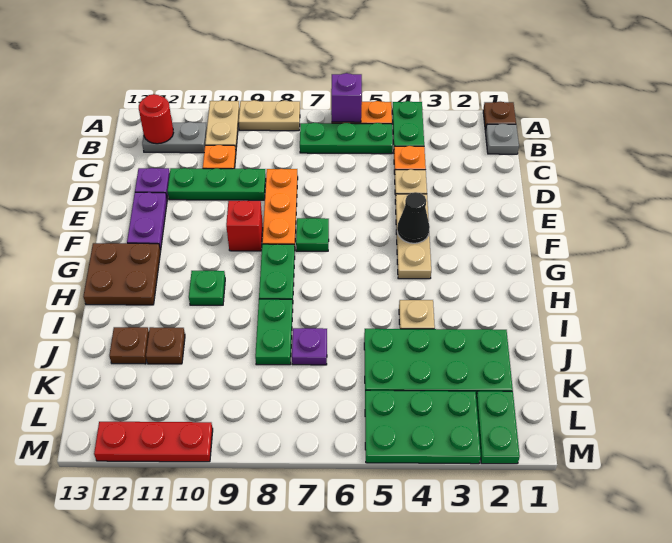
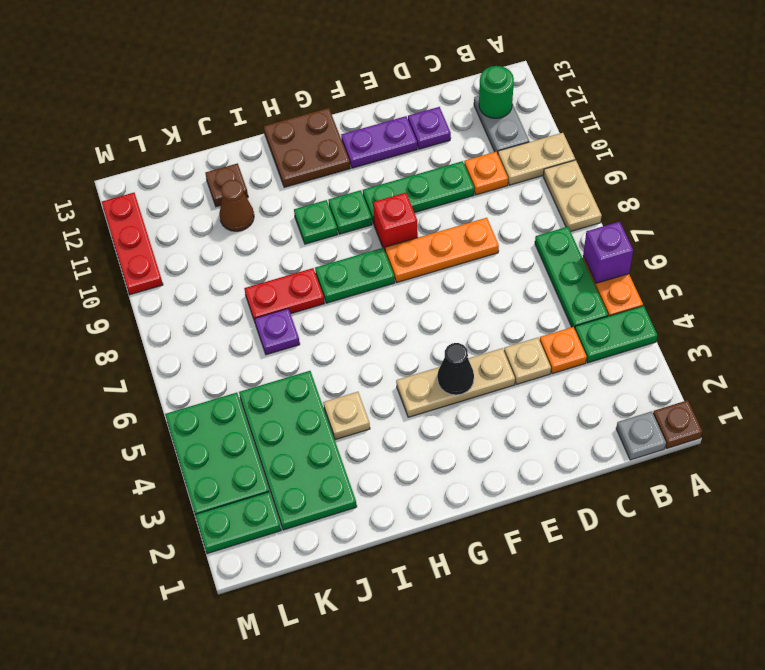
red 1x1 round brick [139,94,173,144] -> green 1x1 round brick [479,66,514,118]
green 1x3 plate [168,168,266,200] -> green 1x3 plate turned to [363,161,474,224]
green 1x1 plate [296,218,329,251] -> green 1x1 plate moved to [329,190,372,234]
green 1x2 plate [255,299,293,365] -> red 1x2 plate [244,268,324,322]
brown 1x1 plate [146,327,185,364] -> brown 1x1 cone [219,180,254,231]

